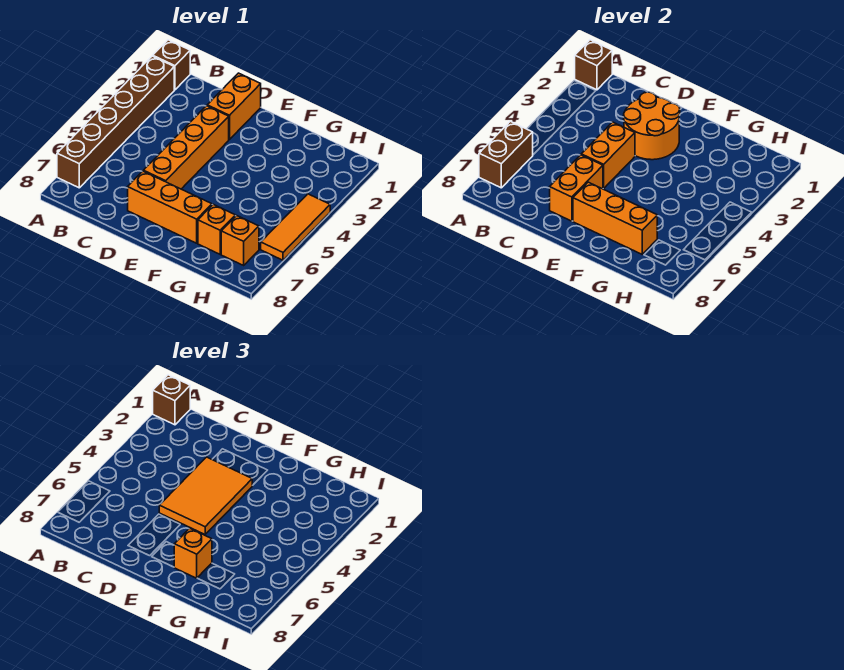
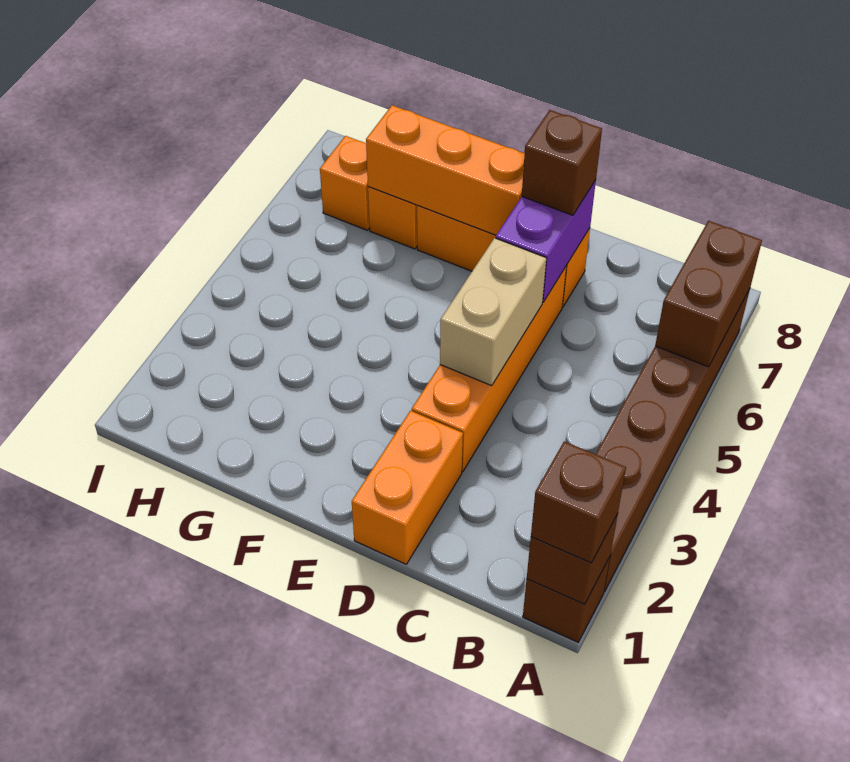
orange 2x2 round brick [624,92,680,160] -> none
orange 2x3 tile [159,457,252,534] -> none
orange 1x2 brick [581,122,635,189] -> tan 1x2 brick [440,238,547,386]
orange 1x2 brick [550,155,603,221] -> purple 1x2 brick [496,180,596,302]
none -> brown 1x1 brick [522,110,602,215]
orange 1x1 brick [174,528,212,578] -> none
orange 1x3 tile [261,194,330,260] -> none

